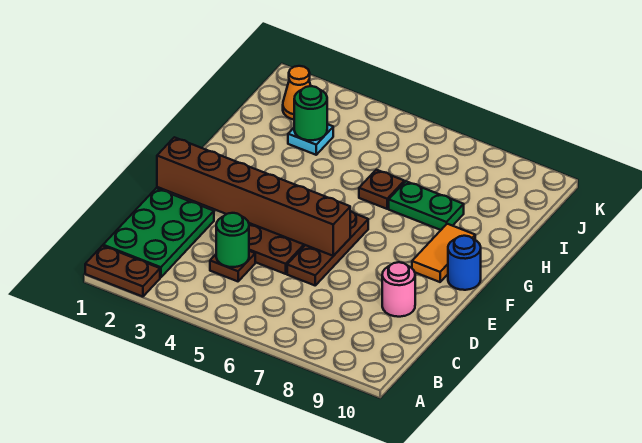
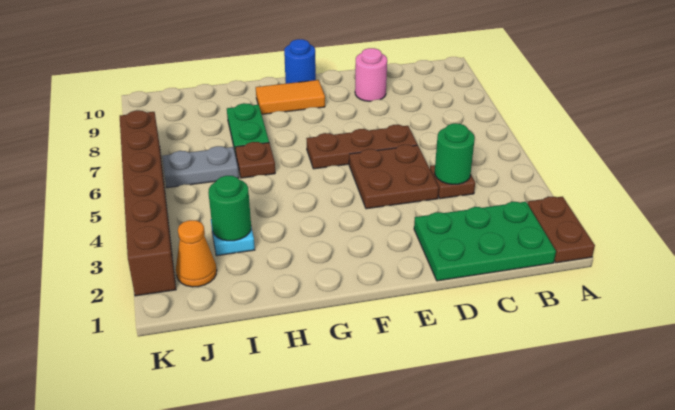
brown 1x6 brick [157,137,350,256] -> brown 1x6 brick moved to [120,110,176,296]
none -> grey 1x2 plate [162,146,239,188]

